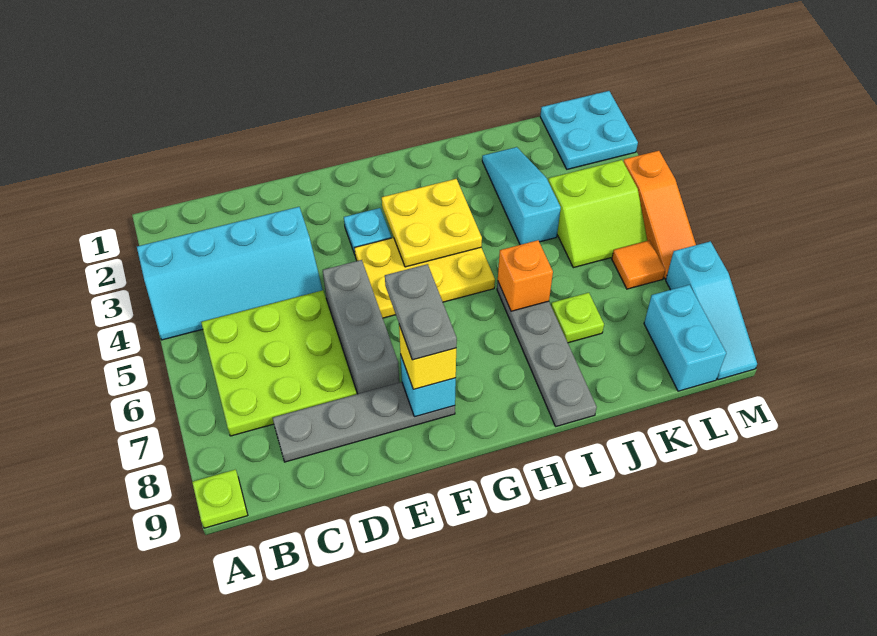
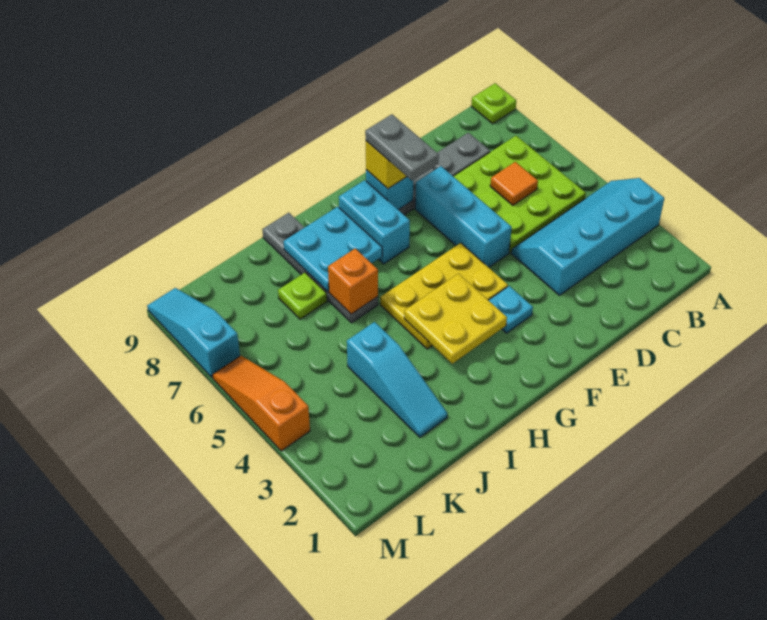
grey 1x3 brick [323,260,399,394] -> cyan 1x3 brick [415,166,512,267]
lime 2x2 slope [548,160,647,268] -> none
cyan 2x2 plate [540,91,638,169] -> cyan 2x2 plate moved to [283,207,382,292]
orange 1x1 tile [612,240,665,289] -> orange 1x1 tile moved to [490,162,538,205]
cyan 1x2 brick [644,285,726,391] -> cyan 1x2 brick moved to [339,180,410,264]

